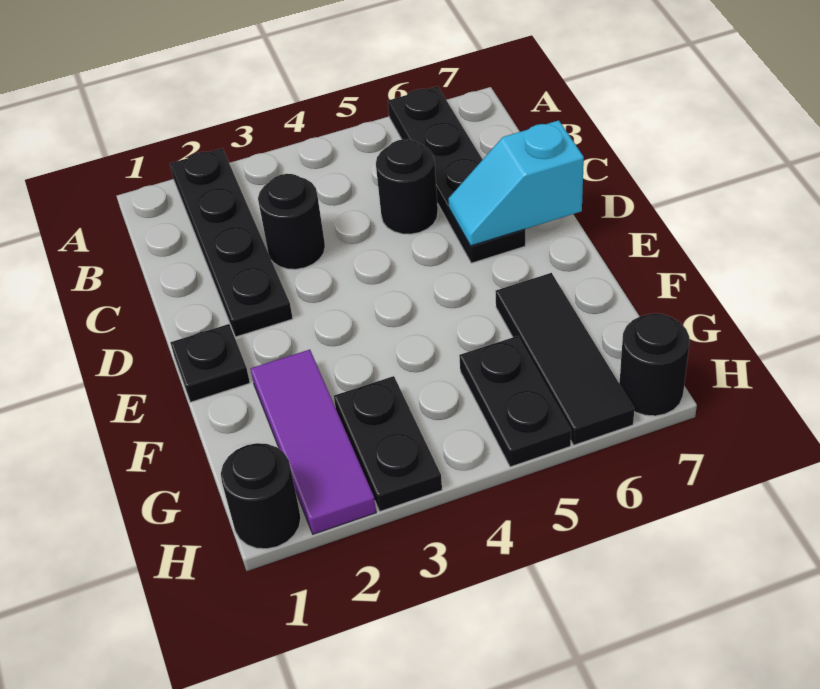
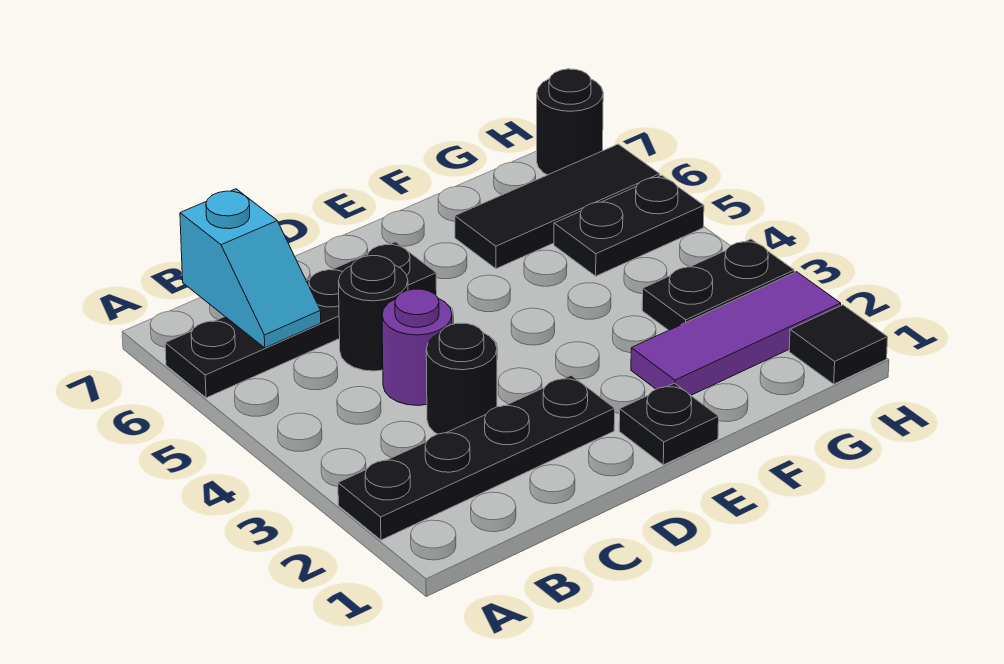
none -> purple 1x1 round brick [382,289,452,405]
cyan 1x2 slope [448,120,584,246] -> cyan 1x2 slope moved to [180,189,321,348]
black 1x1 round brick [221,443,301,549] -> black 1x1 tile [789,305,888,384]

